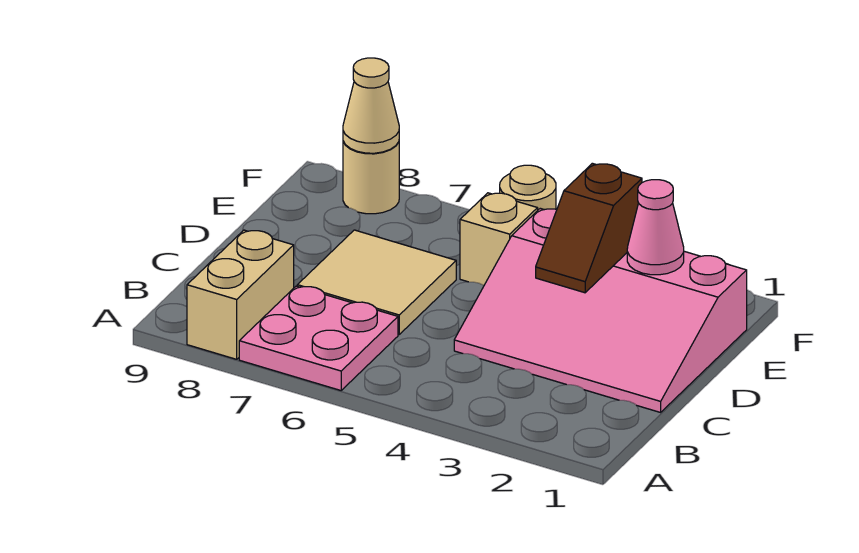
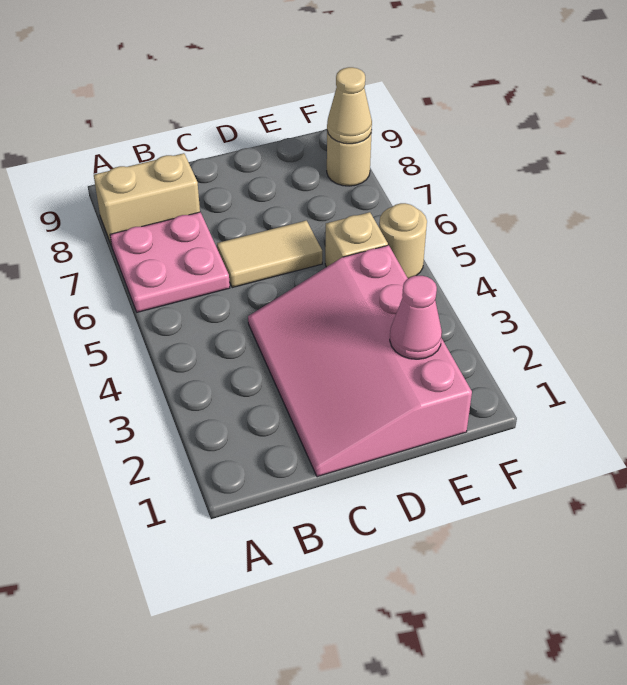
tan 2x2 tile [297,230,456,334] -> tan 1x2 tile [217,221,322,288]
brown 1x2 slope [536,163,642,293] -> none

